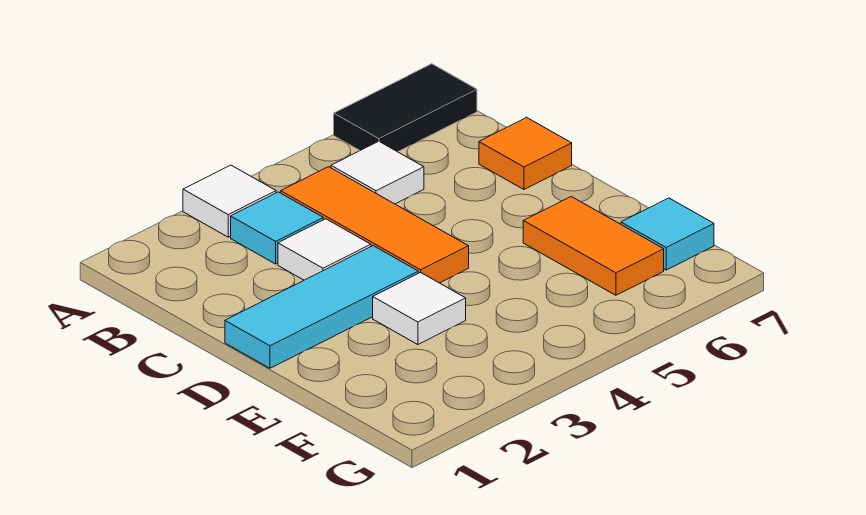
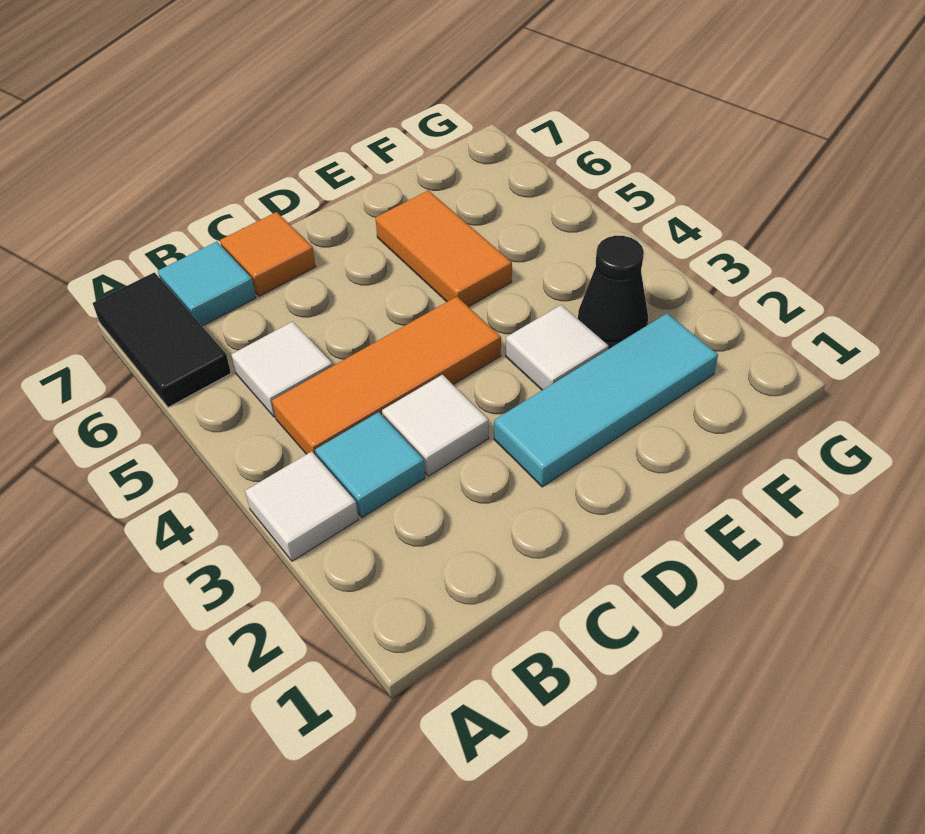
cyan 1x3 tile [225,246,418,368] -> cyan 1x3 tile turned to [494,313,718,487]
orange 1x2 tile [523,197,664,295] -> orange 1x2 tile turned to [375,190,512,307]
none -> black 1x1 cone [578,236,648,349]
cyan 1x1 tile [621,198,714,270] -> cyan 1x1 tile moved to [158,242,256,326]

